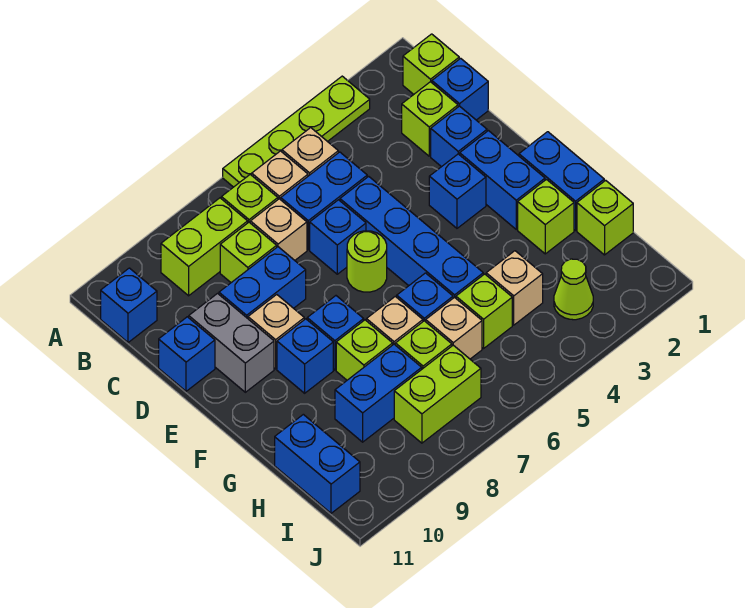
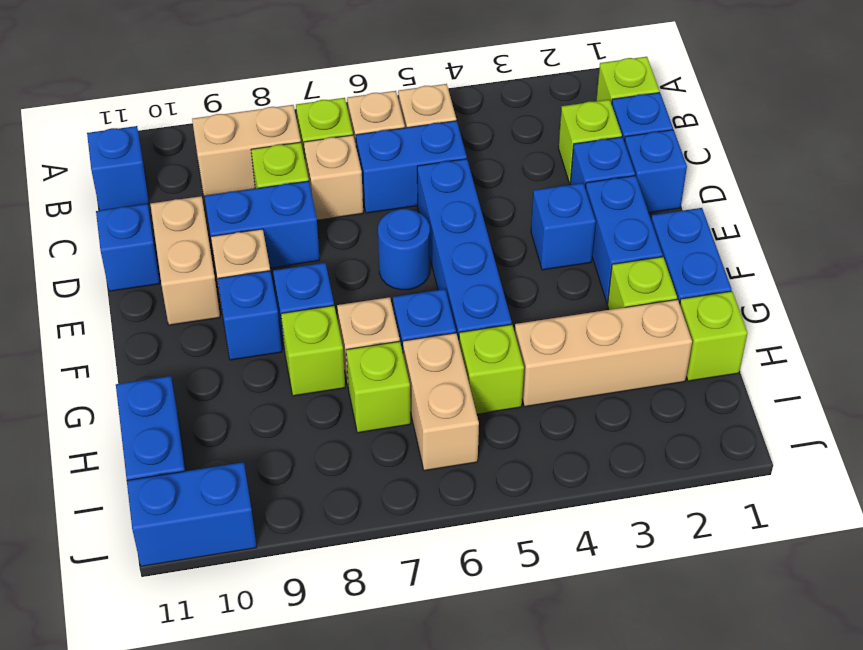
lime 1x4 plate [223,76,370,187] -> none
lime 1x2 brick [161,198,248,296] -> tan 1x2 brick [192,105,301,196]
blue 1x1 brick [310,200,366,274] -> blue 1x1 brick moved to [624,130,687,213]
grey 1x2 brick [189,294,274,392] -> tan 1x2 brick [150,196,220,325]
lime 1x1 round brick [347,231,387,292] -> blue 1x1 round brick [378,209,430,290]
tan 1x1 brick [486,251,543,325] -> tan 1x3 brick [515,299,692,407]
tan 1x1 brick [426,297,482,359] -> tan 1x2 brick [403,333,479,471]
blue 1x2 brick [335,344,422,442] -> blue 1x2 brick moved to [127,462,257,566]
lime 1x1 cone [554,259,593,320] -> none
lime 1x2 brick [394,345,481,443] -> none

